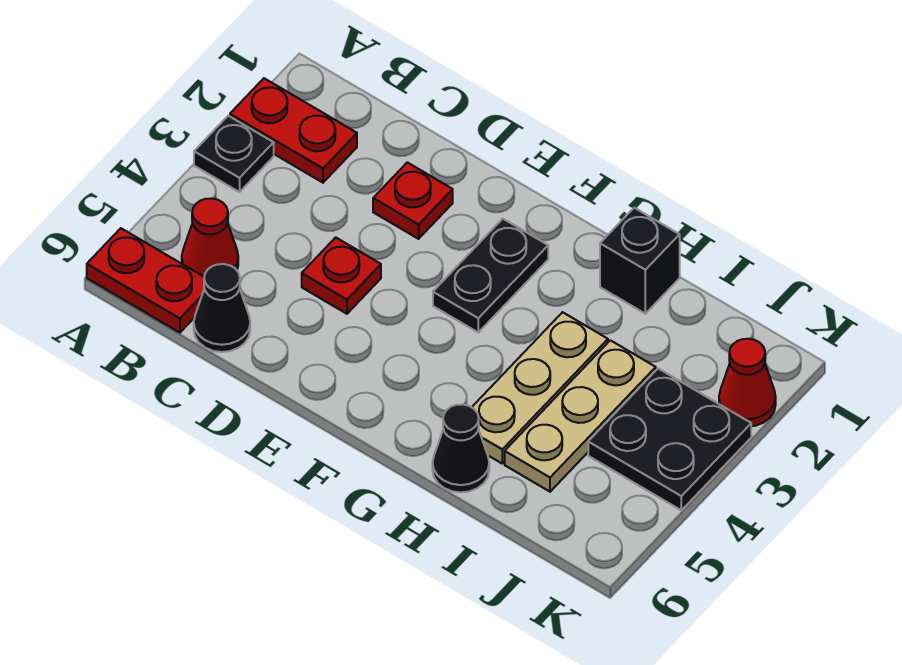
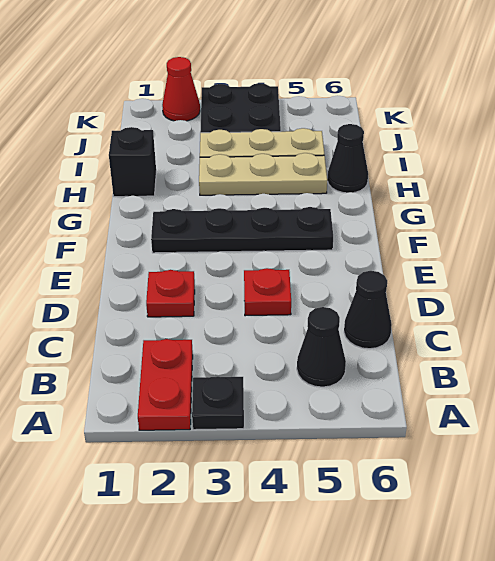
red 1x2 plate [87,228,205,333] -> none
red 1x1 cone [182,198,238,277] -> black 1x1 cone [297,307,346,387]
black 1x2 plate [433,219,548,332] -> black 1x4 plate [151,207,333,253]

